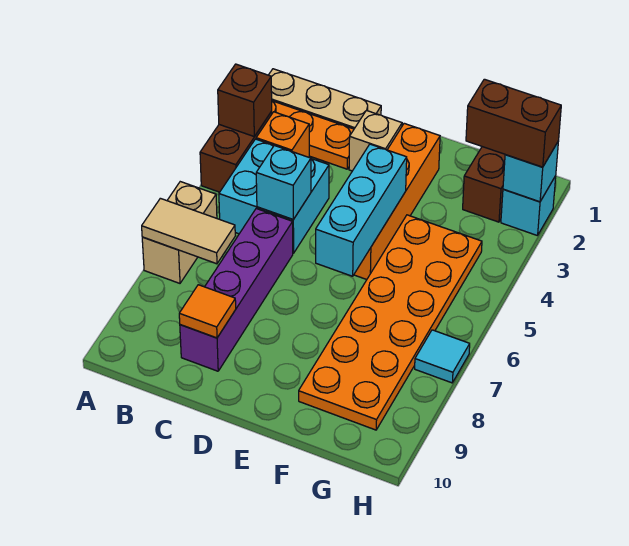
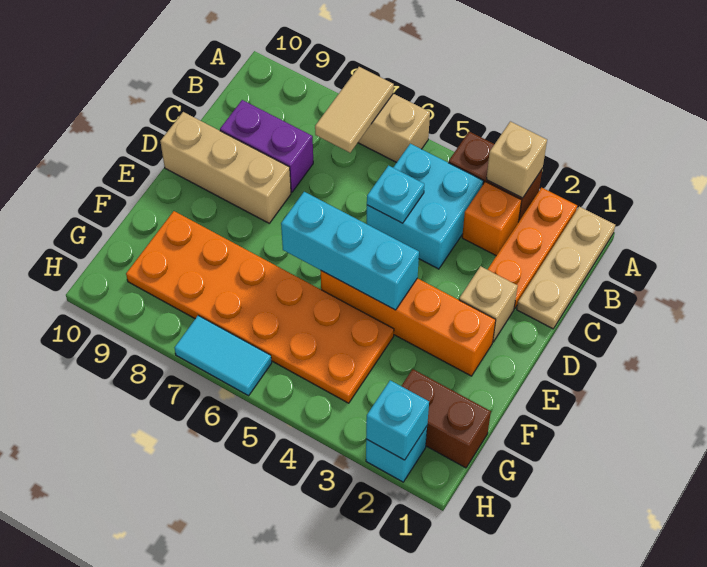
brown 1x1 brick [218,64,272,136] -> tan 1x1 brick [486,121,547,198]
cyan 1x1 brick [256,145,311,219] -> cyan 1x1 plate [367,166,424,223]
purple 1x4 brick [180,209,293,371] -> purple 1x2 brick [220,100,313,192]
orange 1x1 tile [179,285,236,338] -> none
none -> tan 1x3 brick [160,112,291,223]
brown 1x2 brick [466,79,561,167] -> none
cyan 1x1 tile [415,330,470,383] -> cyan 1x2 tile [175,316,272,396]

